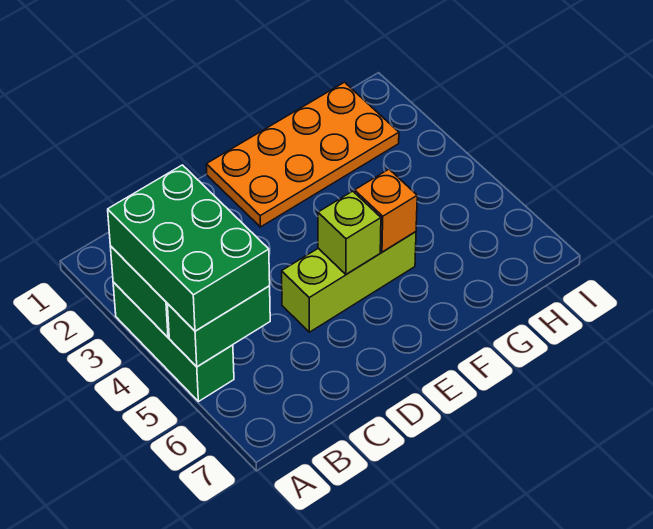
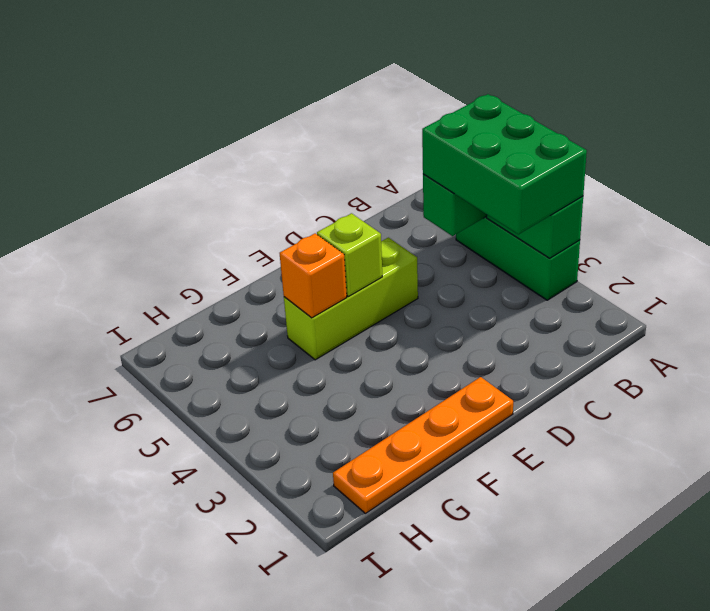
orange 2x4 plate [206,82,399,227] -> orange 1x4 plate [333,377,513,513]

